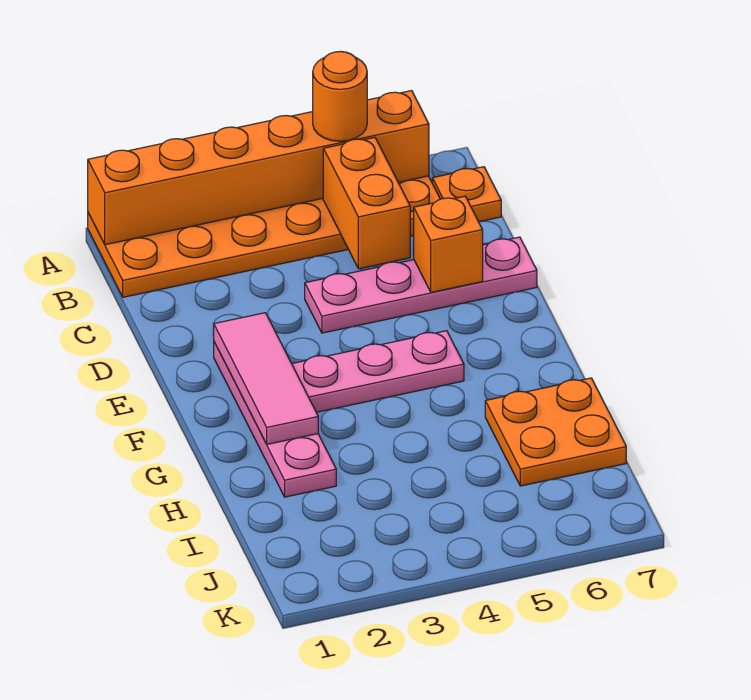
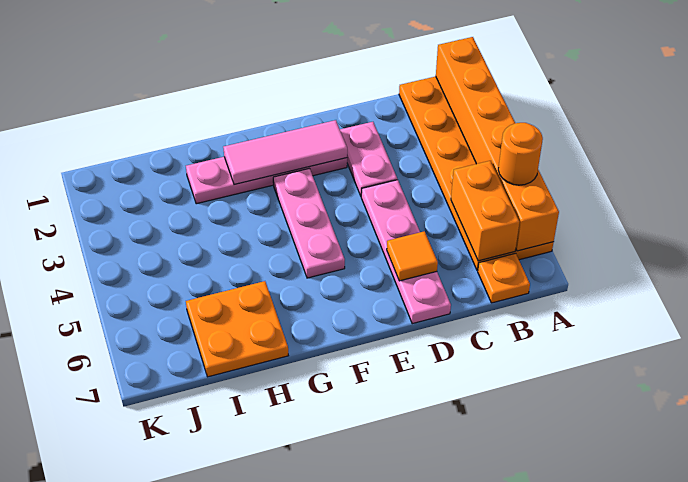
orange 1x2 brick [323,137,410,269] -> orange 1x2 brick turned to [451,161,520,261]
none -> pink 1x2 plate [340,122,397,196]
orange 1x1 brick [414,196,483,292] -> orange 1x1 tile [387,231,438,281]

